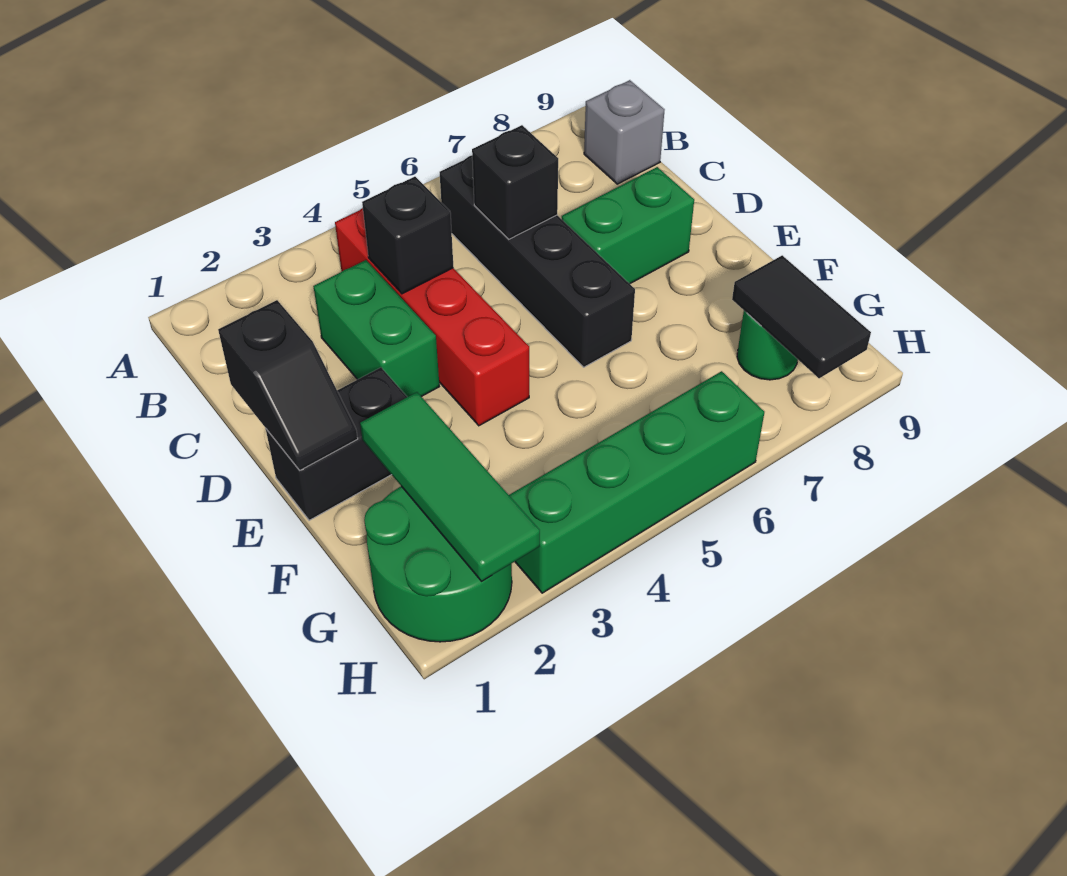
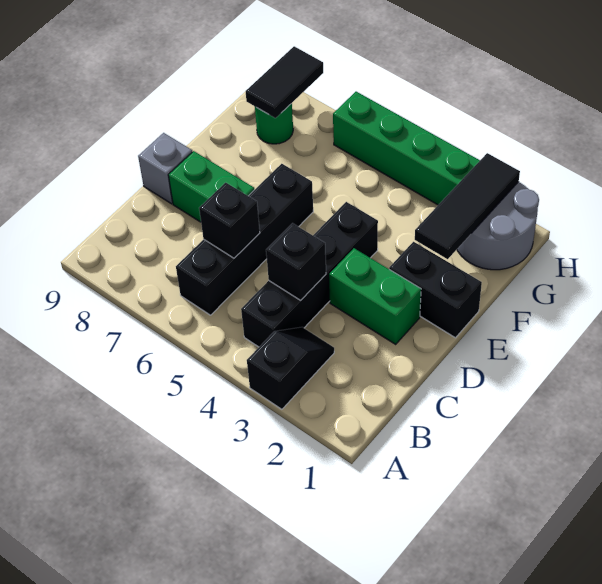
red 1x4 brick [335,208,529,426] -> black 1x4 brick [241,202,378,347]
grey 1x1 brick [584,80,664,184] -> grey 1x1 brick moved to [138,133,192,204]
green 1x2 brick [313,260,439,397] -> green 1x2 brick turned to [329,248,421,344]
black 1x2 slope [218,300,358,470] -> black 1x2 slope moved to [247,327,334,409]
green 1x3 tile [360,392,540,581] -> black 1x3 tile [415,153,520,259]
green 2x2 round brick [364,486,512,642] -> grey 2x2 round brick [457,182,539,270]

